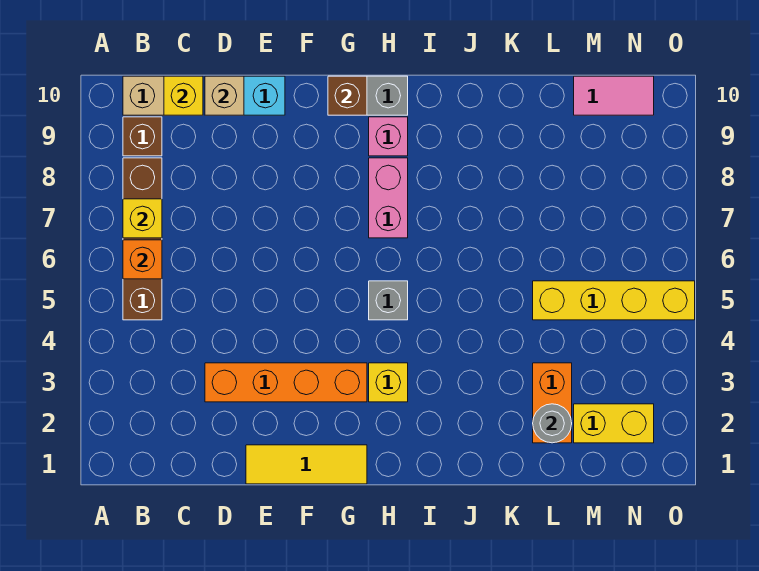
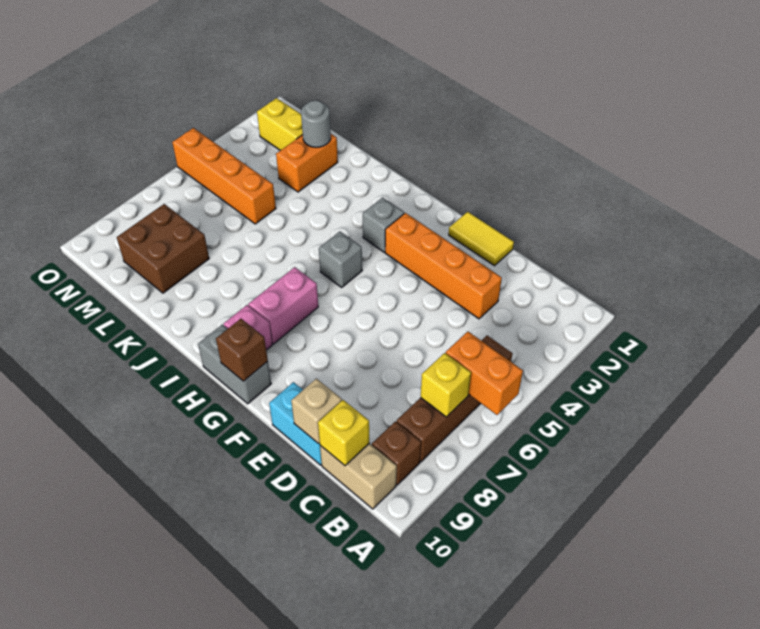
orange 1x1 brick [123,240,162,279] -> orange 1x2 brick [446,332,523,415]
yellow 1x3 tile [246,445,367,484] -> yellow 1x2 tile [449,212,514,266]
yellow 1x1 brick [369,363,408,402] -> grey 1x1 brick [363,197,404,252]
yellow 1x4 brick [533,281,695,320] -> orange 1x4 brick [172,128,276,224]
none -> brown 2x2 brick [117,204,209,293]
pink 1x2 tile [574,76,654,115] -> none

